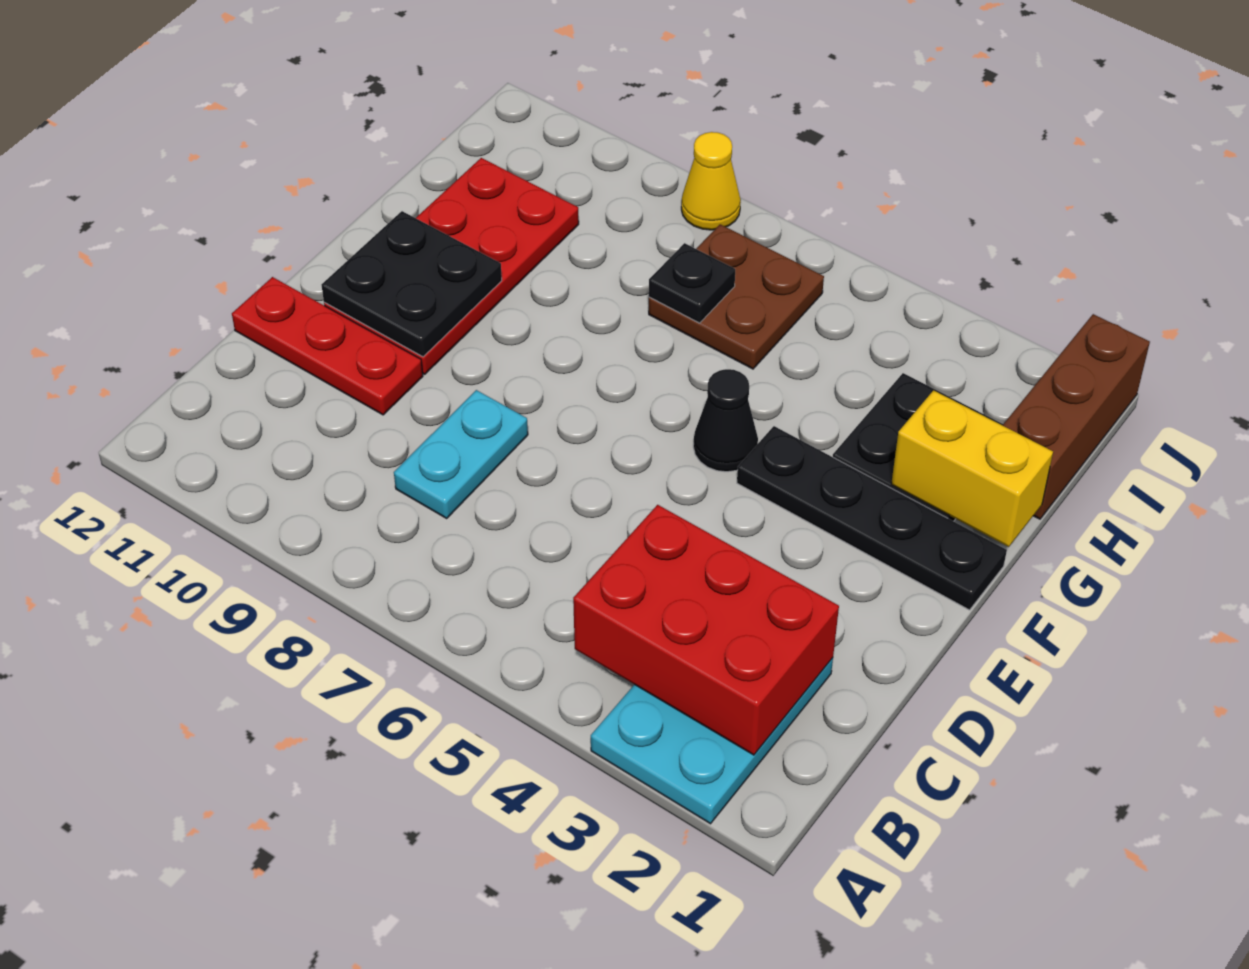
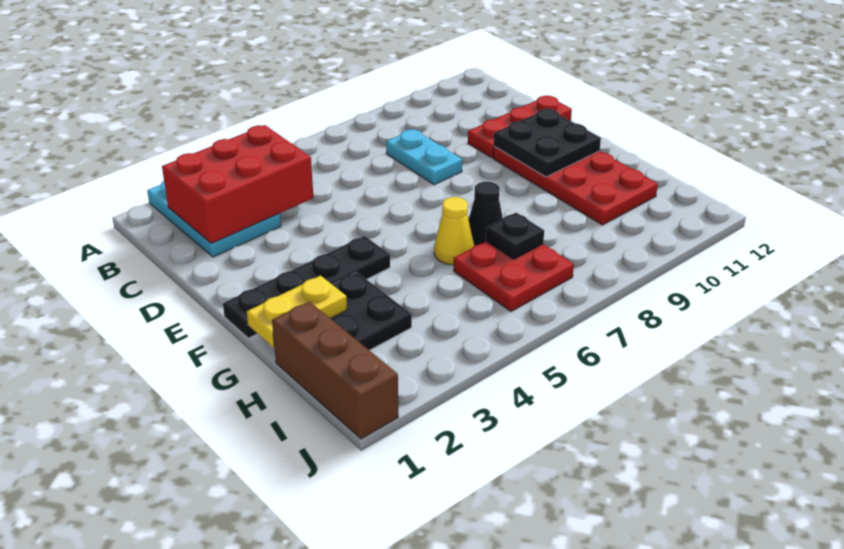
black 1x1 cone [693,369,758,472] -> black 1x1 cone moved to [468,182,503,246]
yellow 1x2 brick [891,390,1053,547] -> yellow 1x2 plate [247,276,347,347]
brown 2x2 plate [649,224,824,369] -> red 2x2 plate [454,241,574,311]
yellow 1x1 cone [681,132,741,230] -> yellow 1x1 cone moved to [434,197,474,265]

